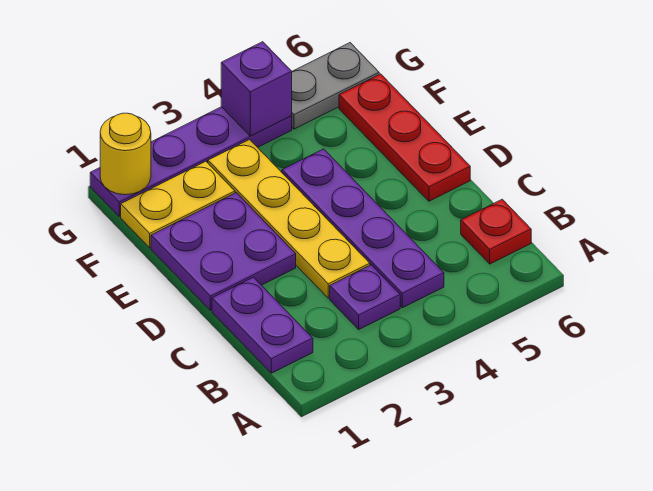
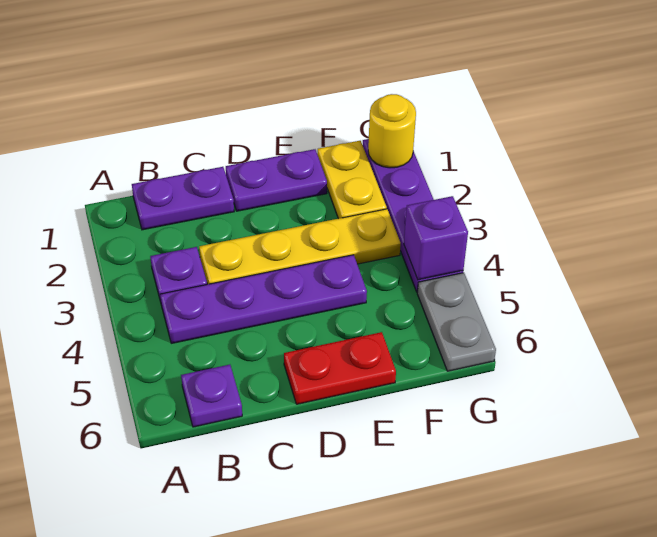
red 1x1 plate [461,199,531,264] -> purple 1x1 plate [181,365,242,427]
purple 2x2 plate [151,193,296,311] -> purple 1x2 plate [226,149,327,211]
red 1x3 plate [339,74,470,201] -> red 1x2 plate [284,332,396,404]

